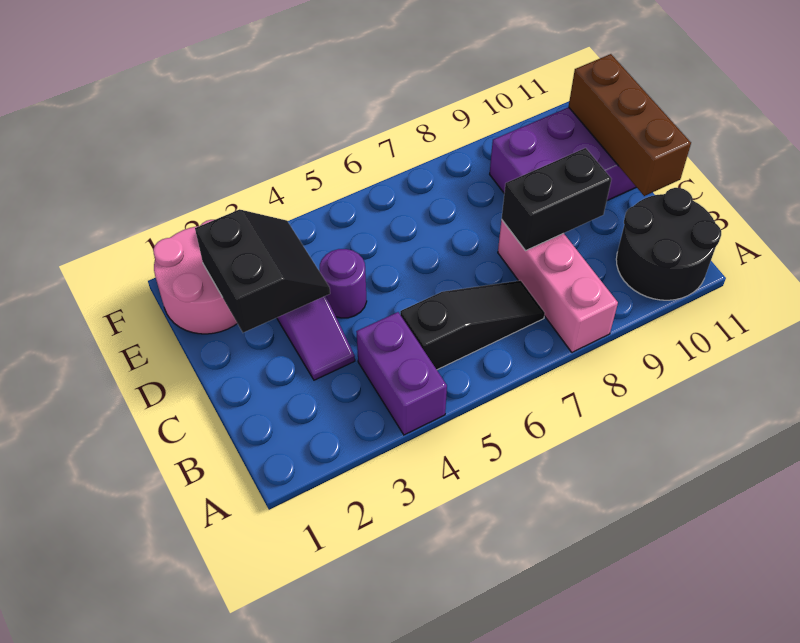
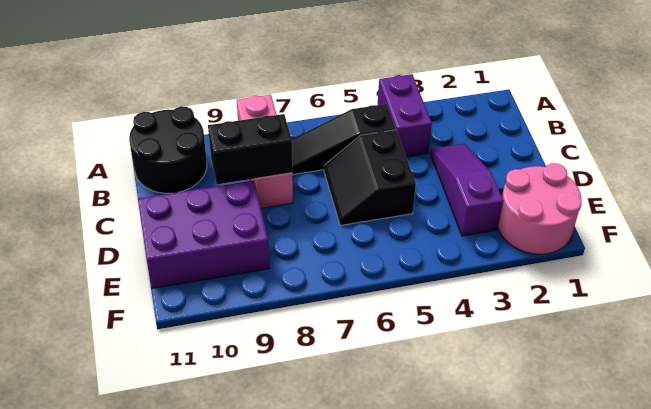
brown 1x3 brick [569,54,691,196] -> none
black 2x2 slope [195,209,330,333] -> black 2x2 slope moved to [324,130,416,225]
purple 1x1 round brick [320,249,367,318] -> none

